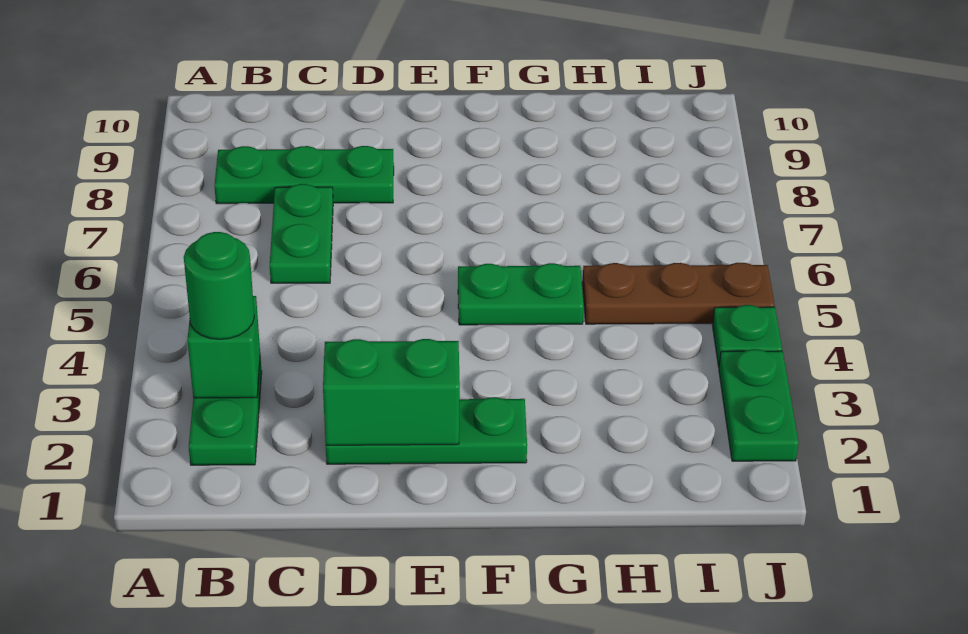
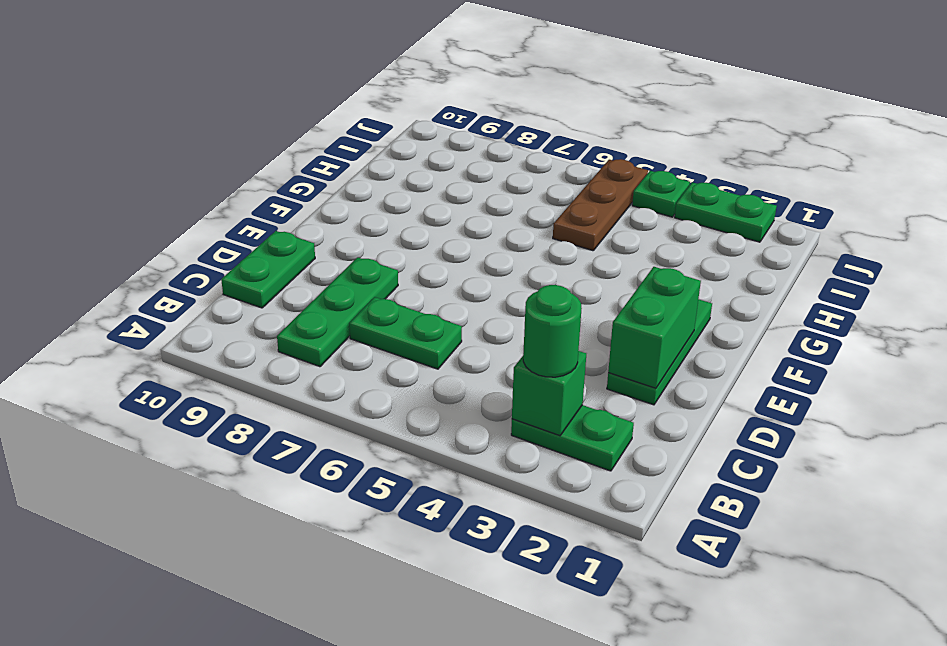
green 1x2 plate [458,263,584,325] -> green 1x2 plate moved to [221,231,315,308]

